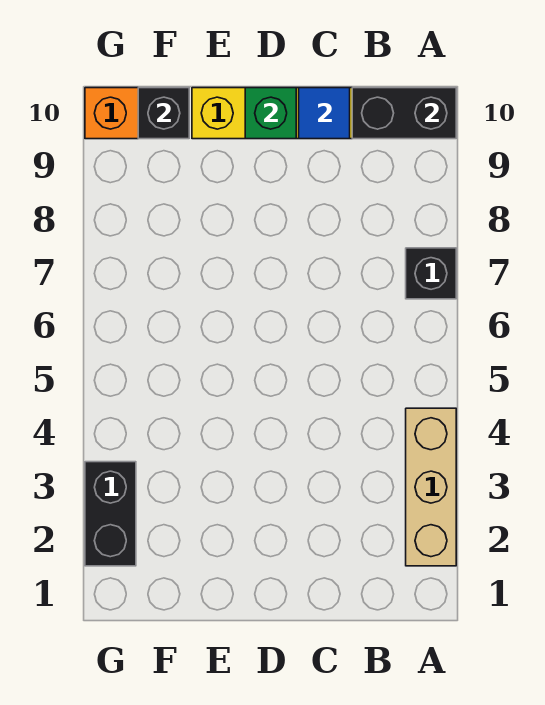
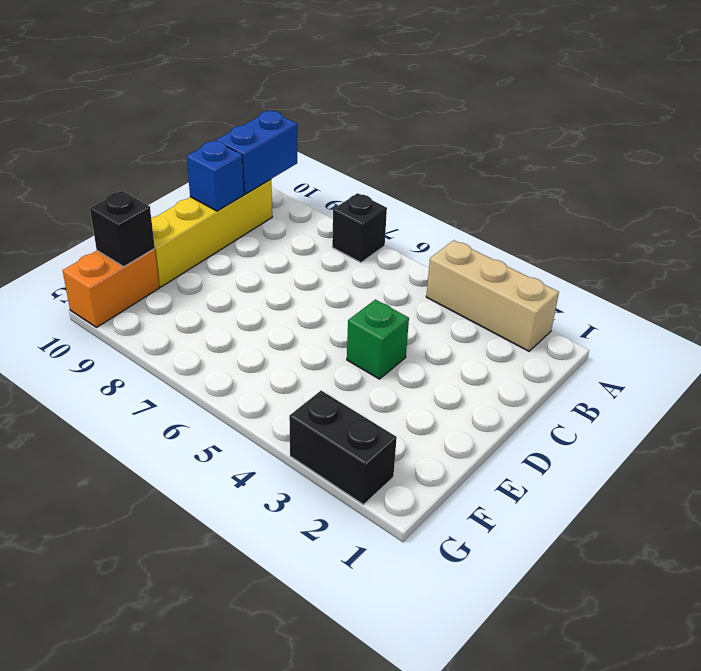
black 1x2 brick [352,88,456,139] -> blue 1x2 brick [216,111,297,194]
blue 1x1 tile [299,88,350,139] -> blue 1x1 brick [187,141,244,211]
green 1x1 brick [245,88,296,139] -> green 1x1 brick moved to [347,300,409,379]

